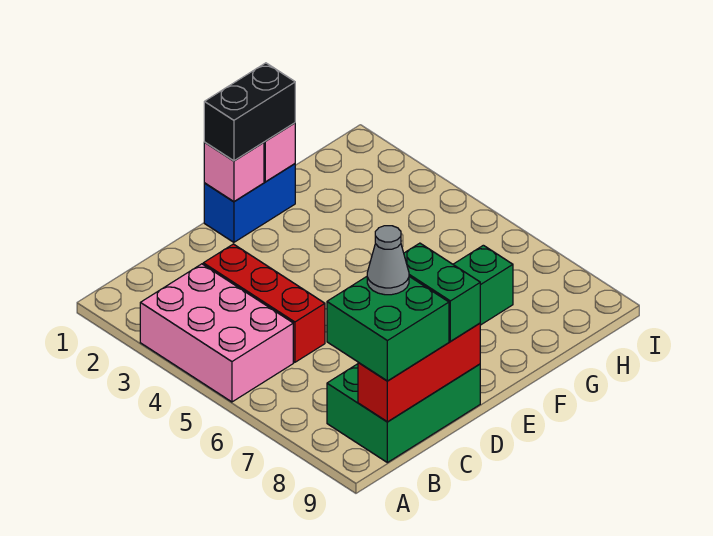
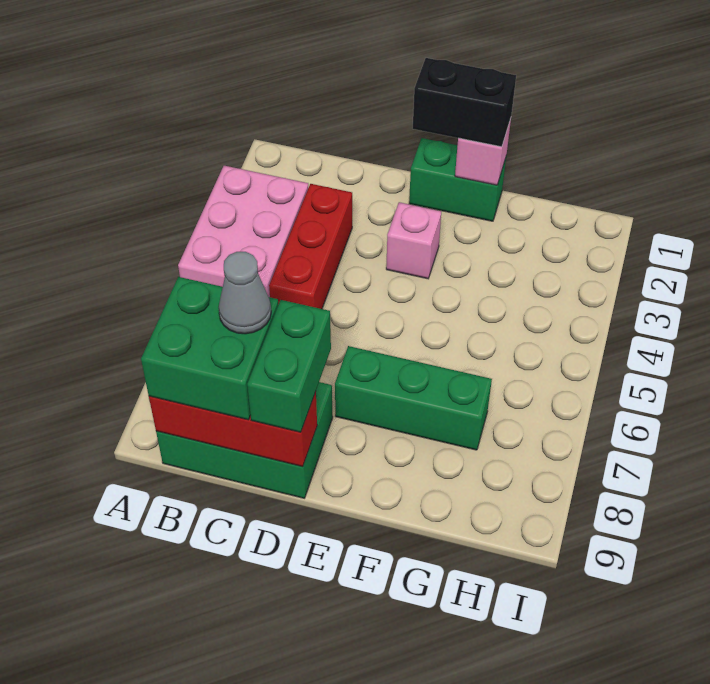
blue 1x2 brick [204,164,295,242] -> green 1x2 brick [409,138,506,221]
pink 1x1 brick [204,142,264,202] -> pink 1x1 brick moved to [386,202,441,279]

